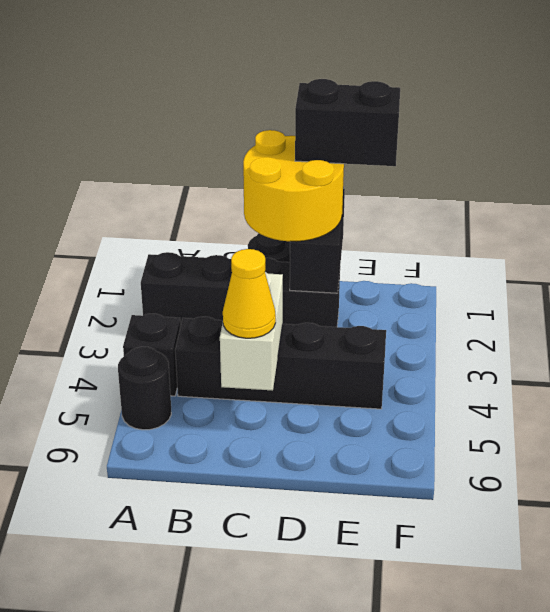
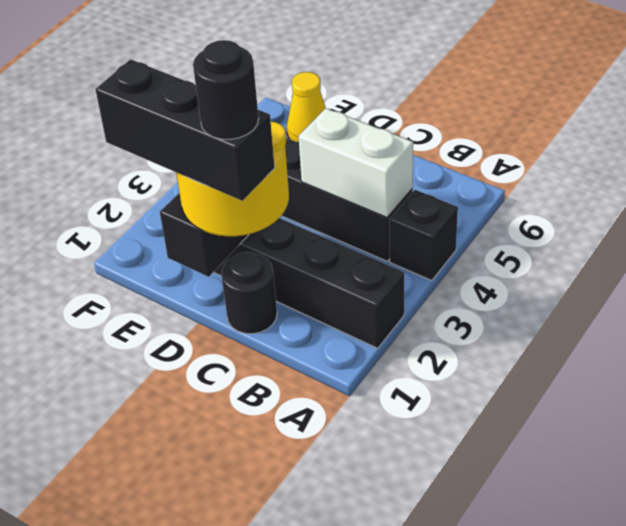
black 1x1 round brick [118,347,171,430] -> black 1x1 round brick moved to [193,40,259,139]
white 1x2 brick [220,272,283,391] -> white 1x2 brick turned to [299,108,413,217]
yellow 1x1 cone [223,249,276,338] -> yellow 1x1 cone moved to [287,72,326,142]
black 1x2 brick [295,79,400,166] -> black 1x3 brick [95,59,275,201]

